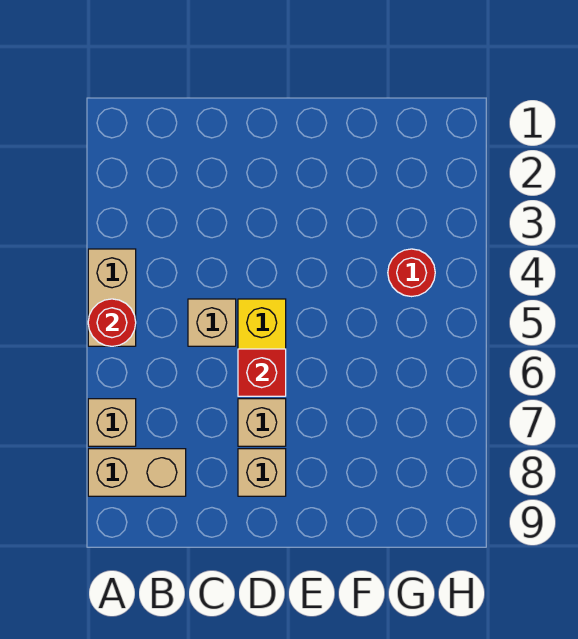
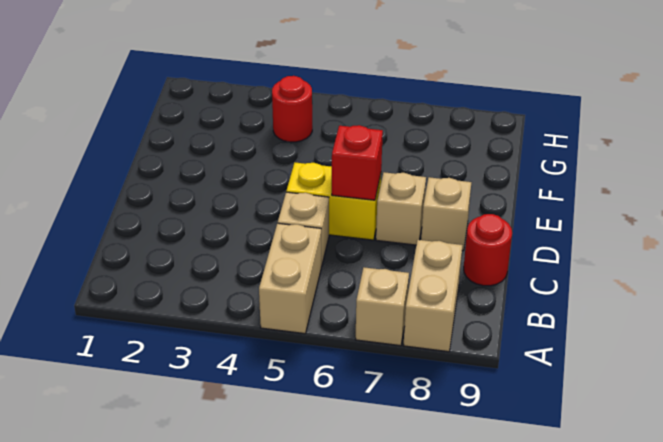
tan 1x2 brick [88,249,136,346] -> tan 1x2 brick turned to [259,223,321,334]
red 1x1 round brick [88,299,136,346] -> red 1x1 round brick moved to [464,214,512,286]

